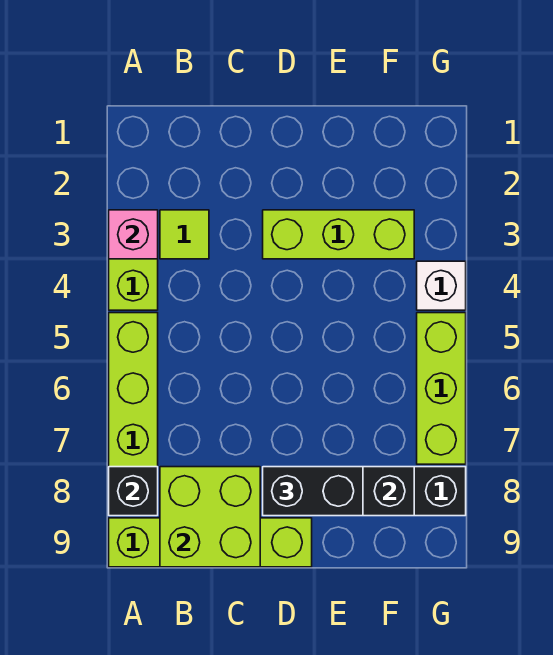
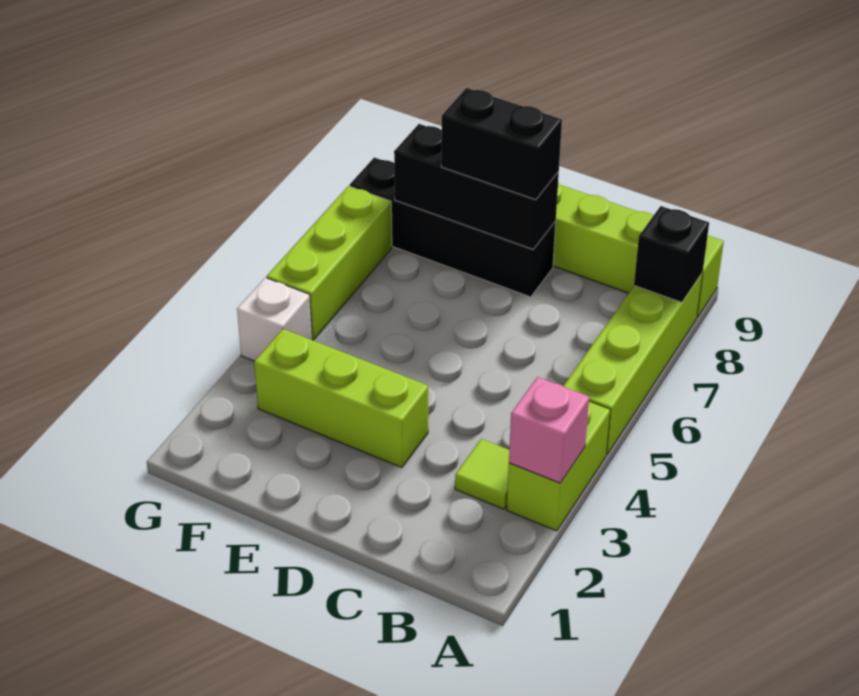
lime 2x2 brick [160,467,260,567] -> none

